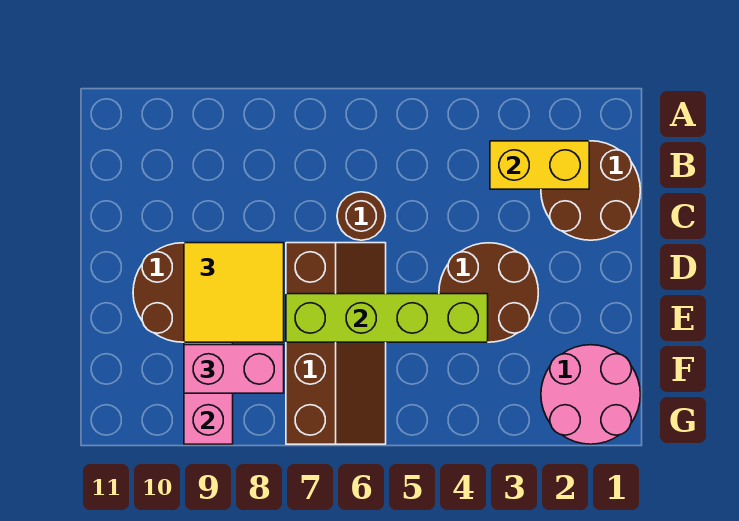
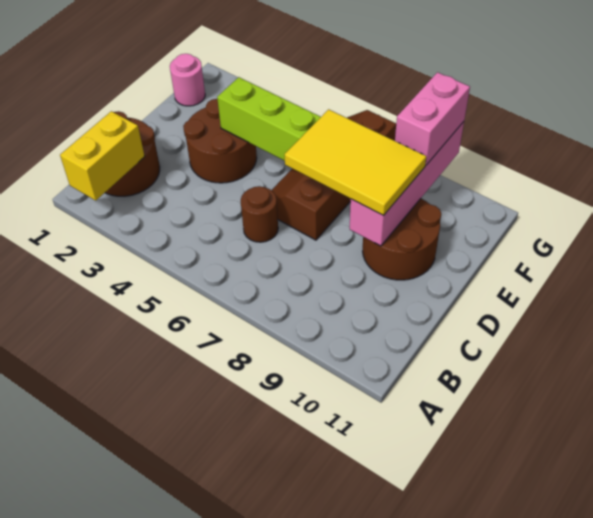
yellow 1x2 brick [490,141,589,189] -> yellow 1x2 brick turned to [60,111,145,201]
yellow 2x2 tile [184,243,284,342] -> yellow 2x3 tile [285,109,426,216]
pink 2x2 round brick [541,345,640,444] -> pink 1x1 round brick [170,54,205,106]
pink 1x2 brick [184,345,284,393] -> pink 1x2 brick turned to [395,72,470,165]

